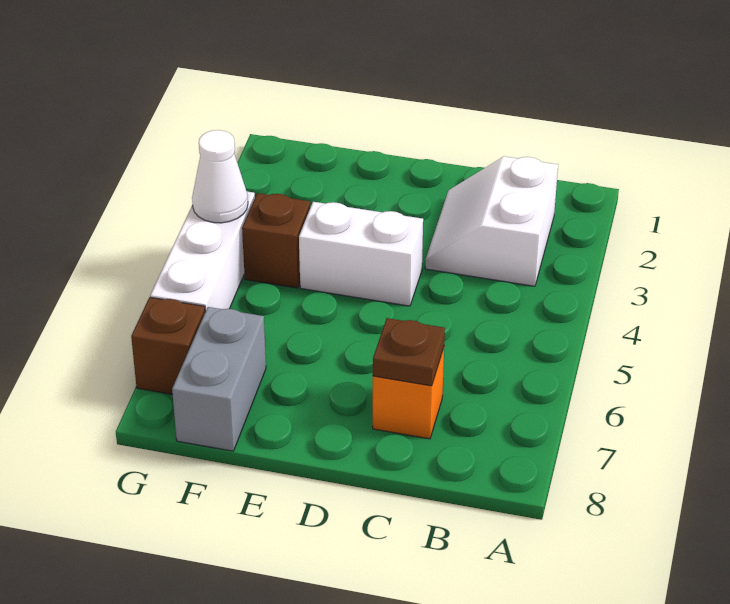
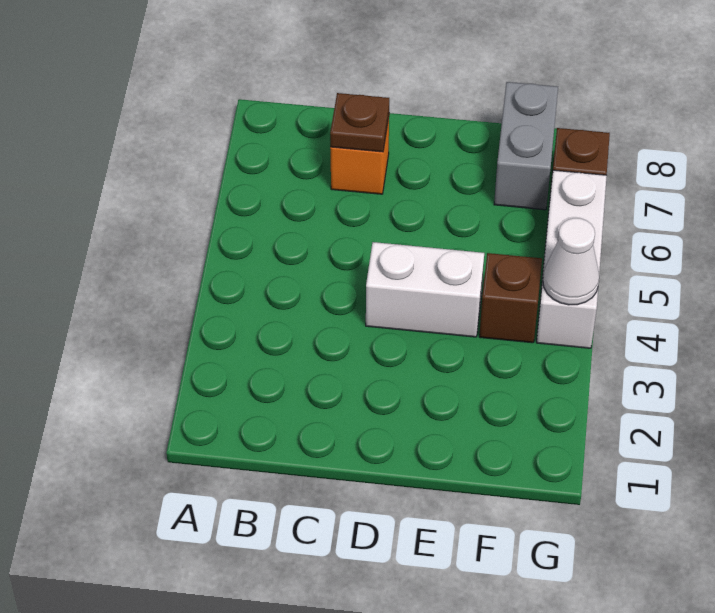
white 2x2 slope [425,156,558,286] -> none

